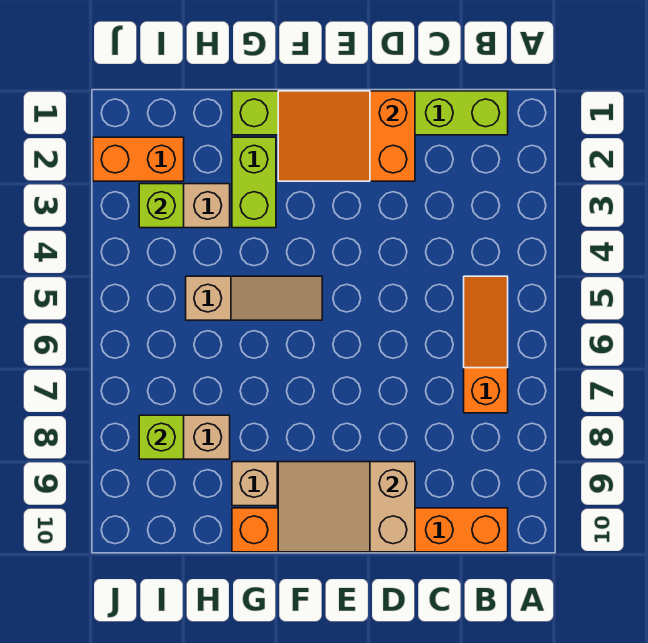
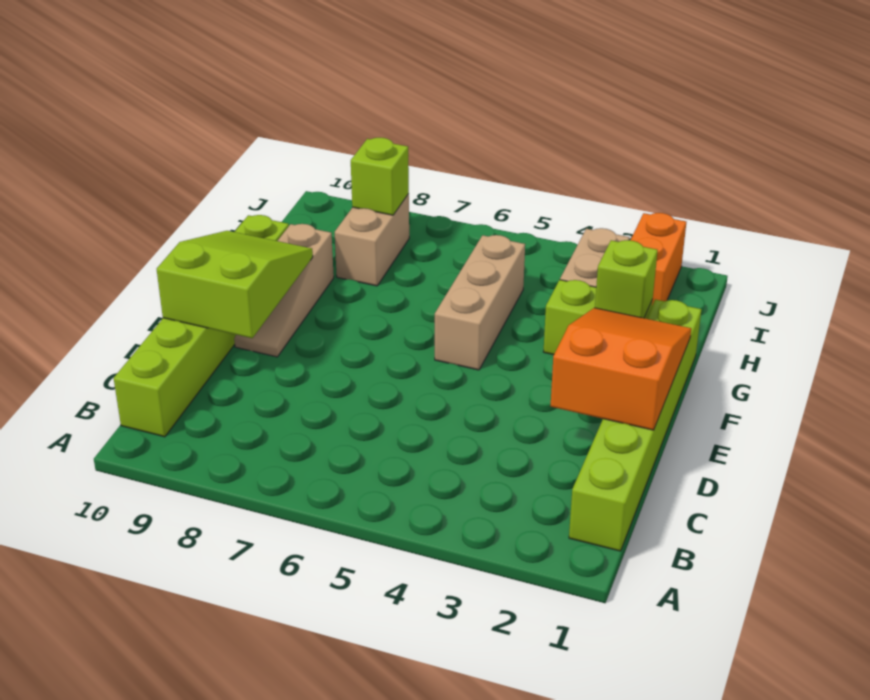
orange 1x3 slope [464,276,508,413] -> none
orange 1x6 brick [232,508,508,552] -> lime 1x6 brick [114,215,289,437]
tan 2x3 slope [278,462,415,552] -> lime 2x3 slope [157,231,313,338]
tan 1x3 slope [186,276,322,320] -> tan 1x3 brick [435,235,525,370]
lime 1x1 brick [139,184,184,228] -> lime 1x1 brick moved to [595,240,658,318]

